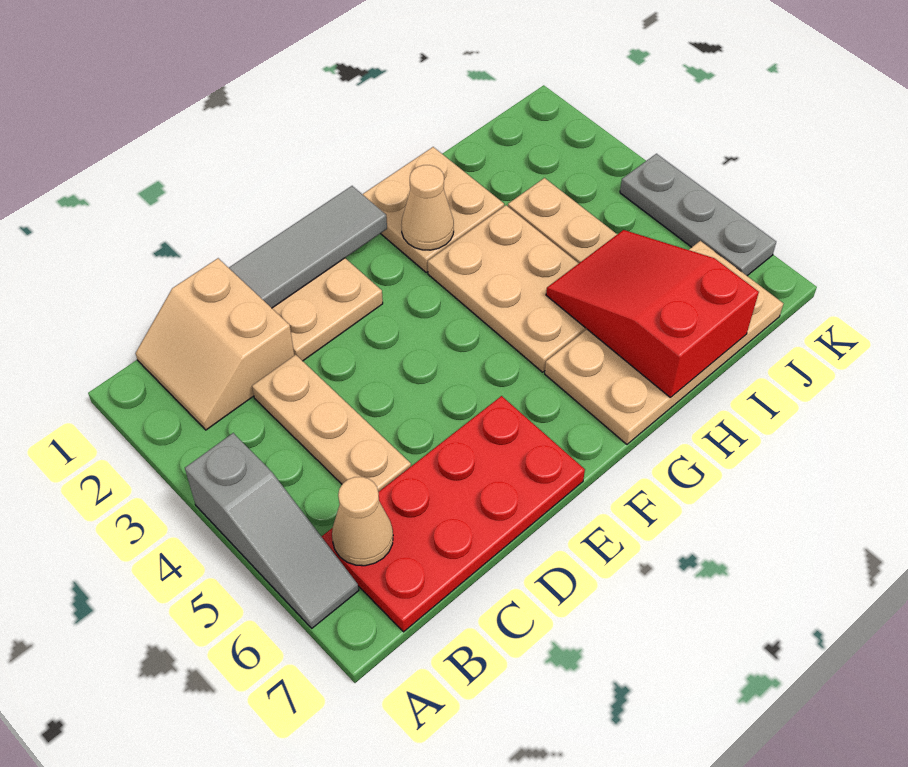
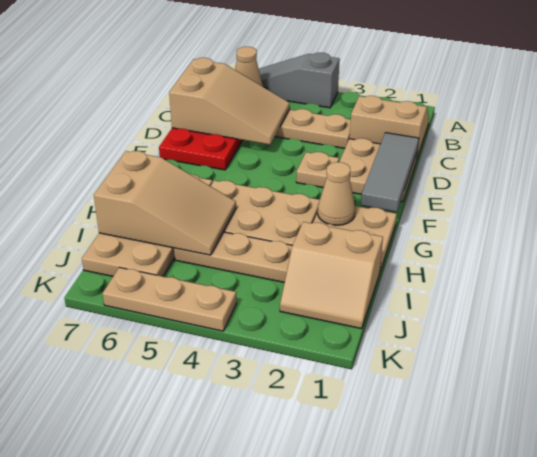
none -> tan 2x3 slope [169,58,289,145]
none -> tan 1x1 plate [296,152,339,188]
red 2x3 slope [546,230,759,398] -> tan 2x3 slope [94,151,236,255]
none -> tan 2x2 slope [280,222,383,329]
grey 1x3 plate [620,154,776,276] -> tan 1x3 plate [103,268,237,331]

